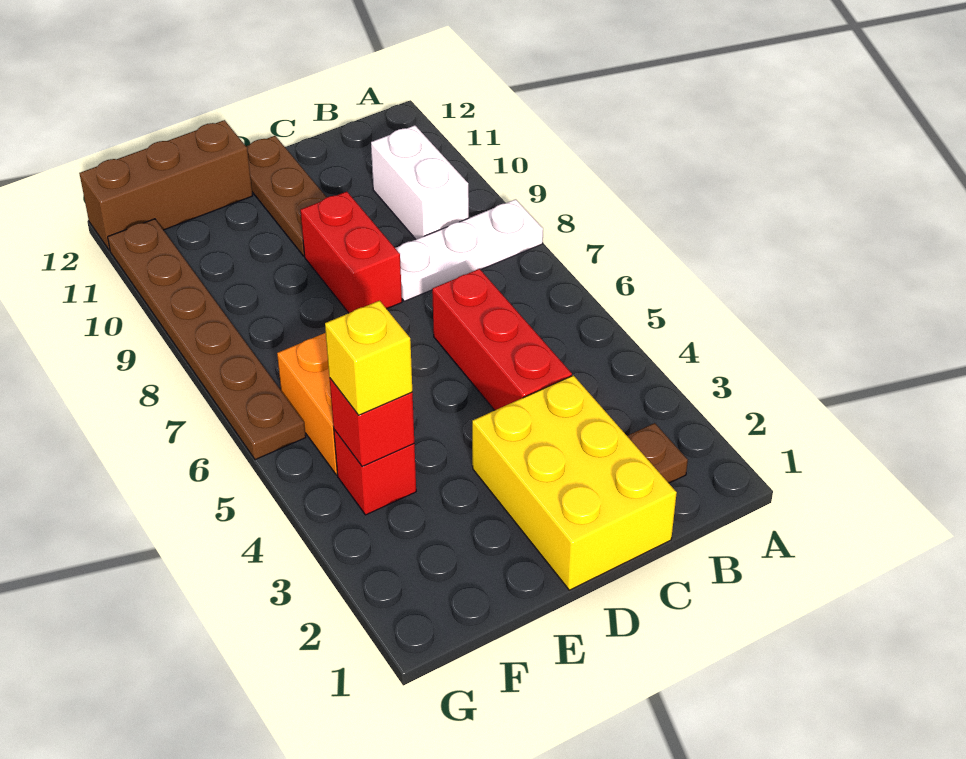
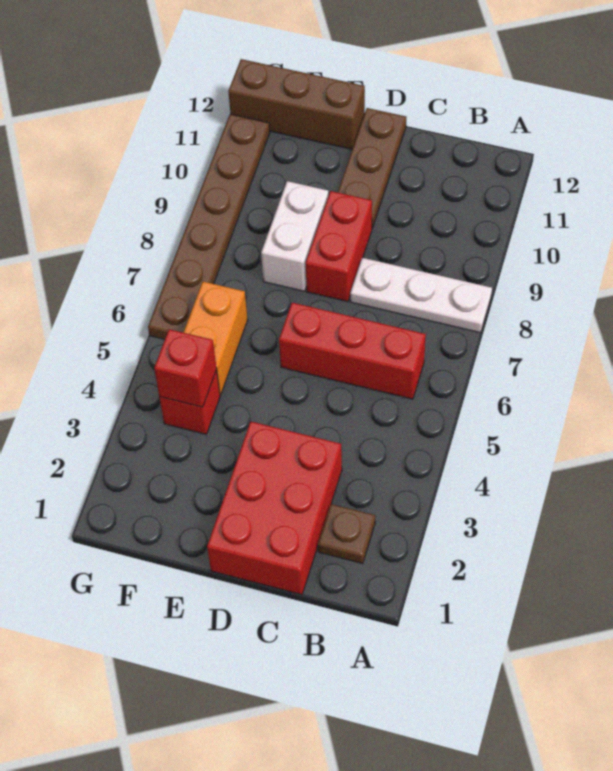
white 1x2 brick [371,125,469,239] -> white 1x2 brick moved to [261,181,328,291]
yellow 2x3 brick [472,375,677,590] -> red 2x3 brick [207,421,342,595]
red 1x3 brick [432,269,572,410] -> red 1x3 brick turned to [279,303,426,399]
yellow 1x1 brick [325,301,412,415] -> none

